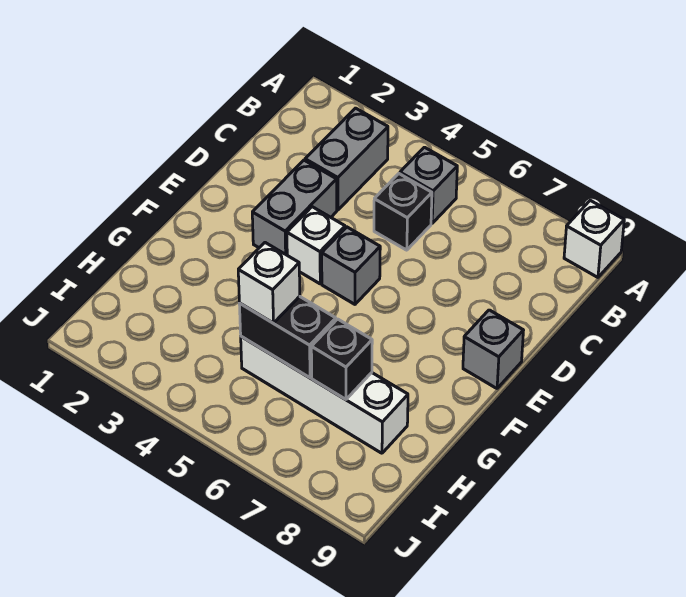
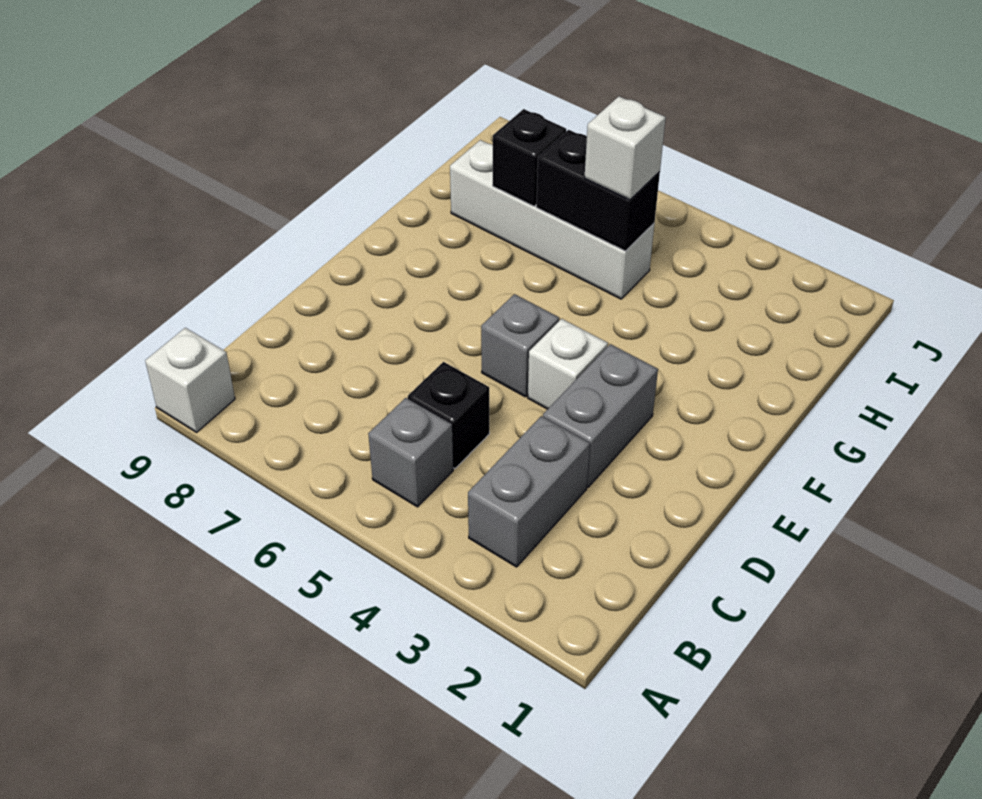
grey 1x1 brick [463,310,524,388] -> none

